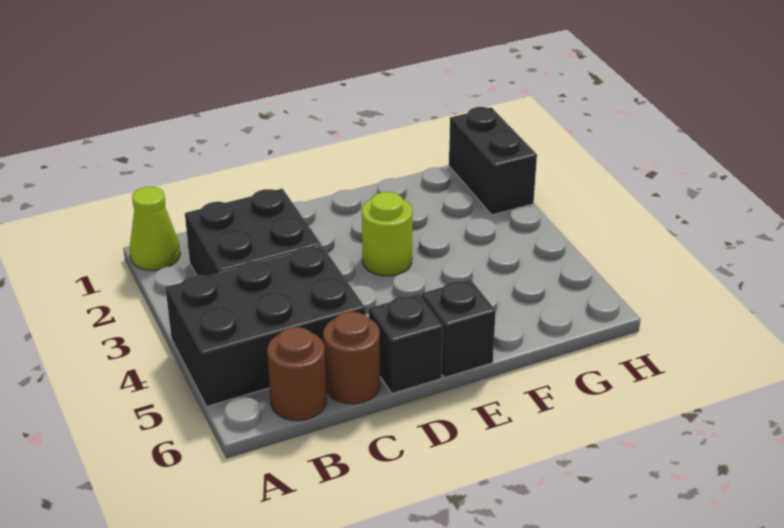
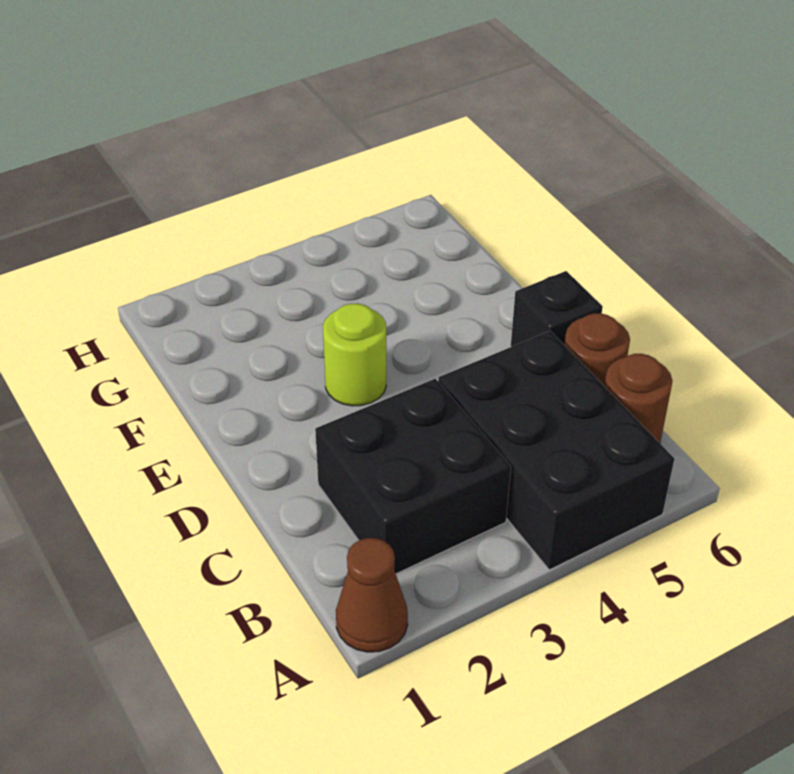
lime 1x1 cone [129,187,180,270] -> brown 1x1 cone [336,538,408,652]
black 1x1 brick [422,279,496,378] -> none
black 1x2 brick [449,107,537,215] -> none

